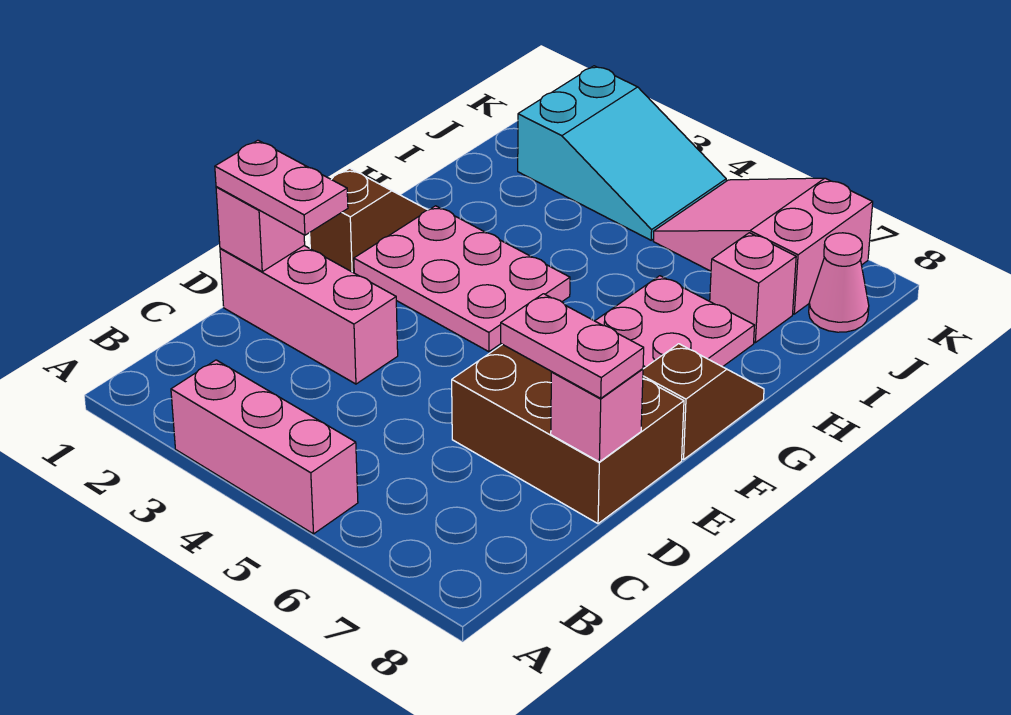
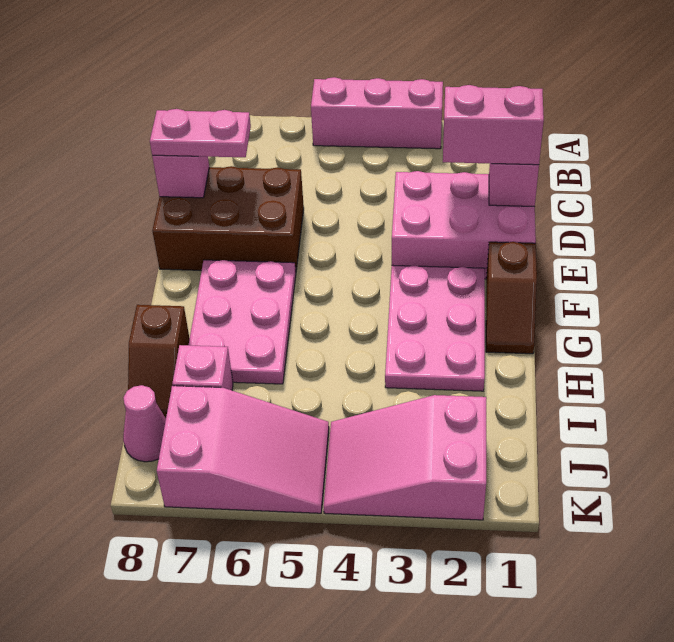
pink 1x3 brick [220,246,398,384] -> pink 2x3 brick [392,171,536,279]
pink 1x2 plate [215,140,348,235] -> pink 1x2 brick [443,85,544,165]
pink 2x3 plate [354,206,570,352] -> pink 2x3 plate turned to [385,265,485,391]
brown 1x2 slope [643,344,764,460] -> brown 1x2 slope moved to [128,305,190,418]
cyan 2x3 slope [518,66,726,240] -> pink 2x3 slope [324,395,486,520]

